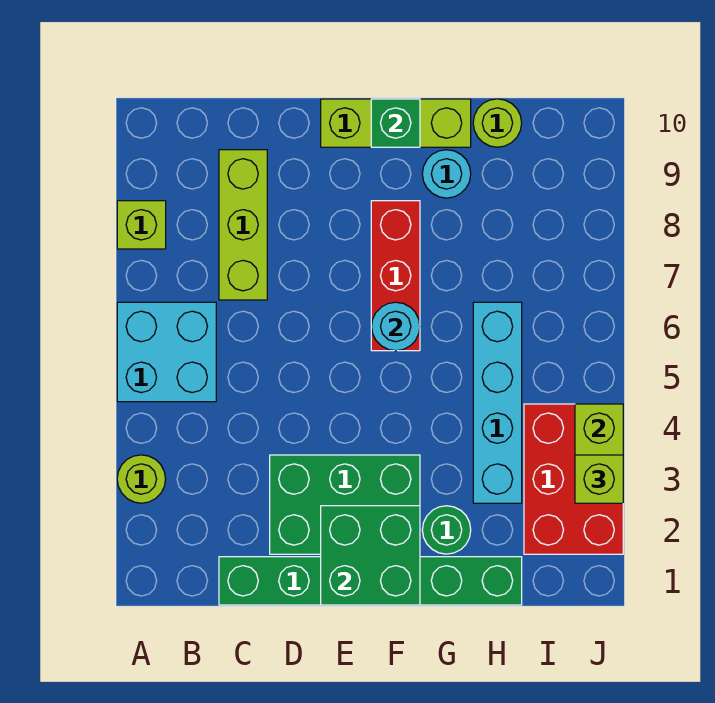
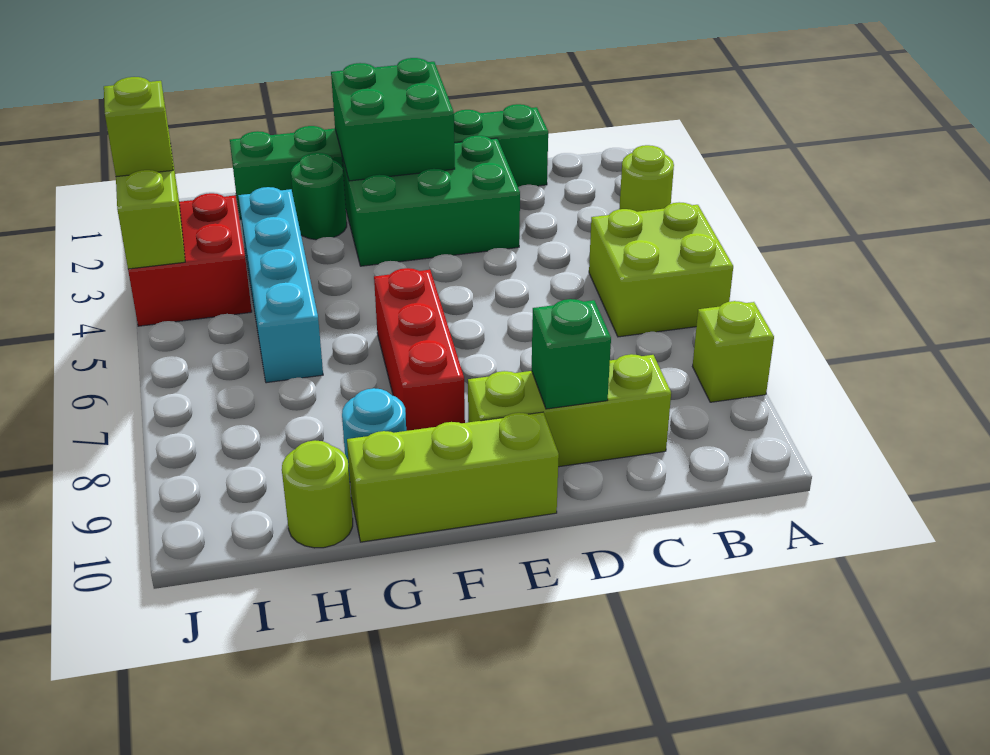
cyan 2x2 brick [117,302,216,402] -> lime 2x2 brick [589,202,733,337]
lime 1x3 brick [219,150,267,300] -> lime 1x3 brick turned to [468,354,671,467]
cyan 1x1 round brick [371,302,420,351] -> none
green 1x1 brick [371,99,420,147] -> green 1x1 brick moved to [532,299,611,409]
red 2x3 brick [524,404,623,554] -> red 2x2 brick [128,193,252,326]

